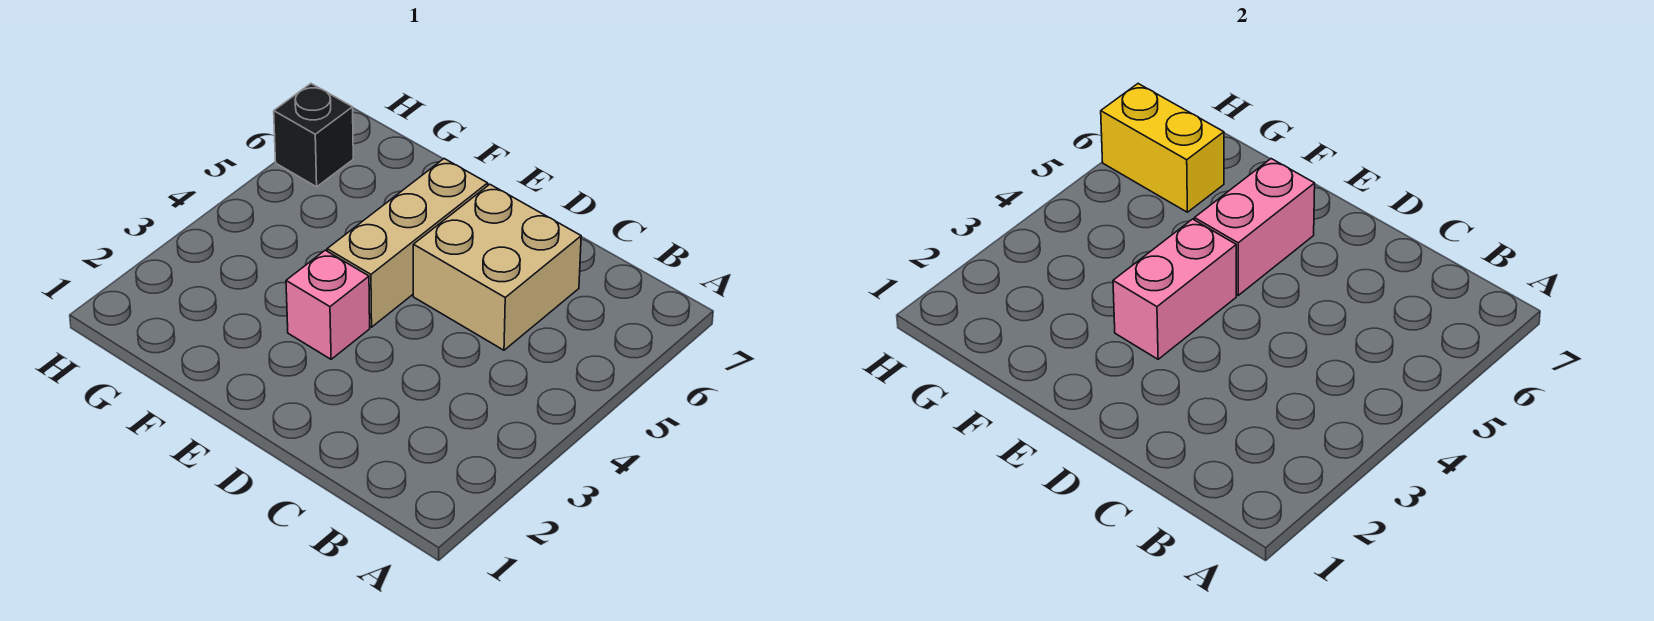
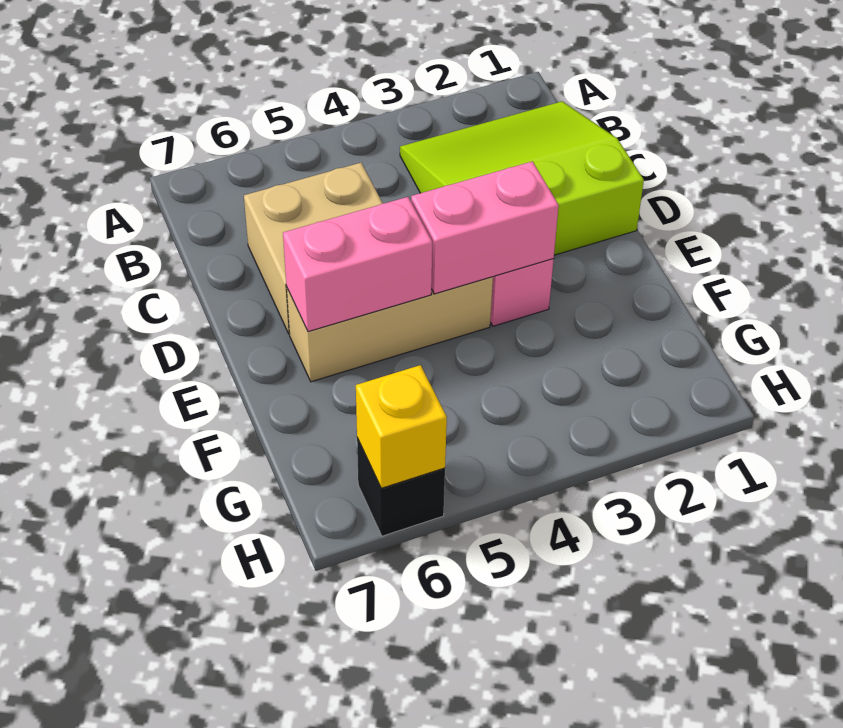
none -> lime 3x3 slope [400,101,644,255]
yellow 1x2 brick [1101,84,1224,212] -> yellow 1x1 brick [356,365,447,488]

